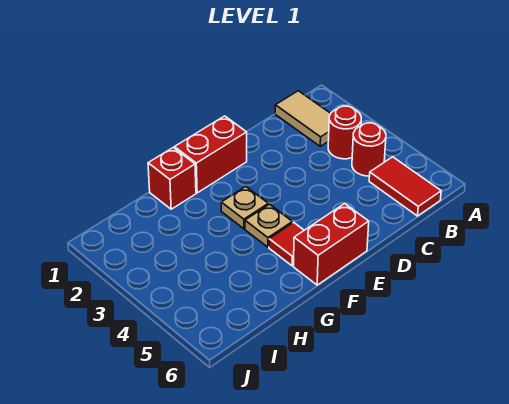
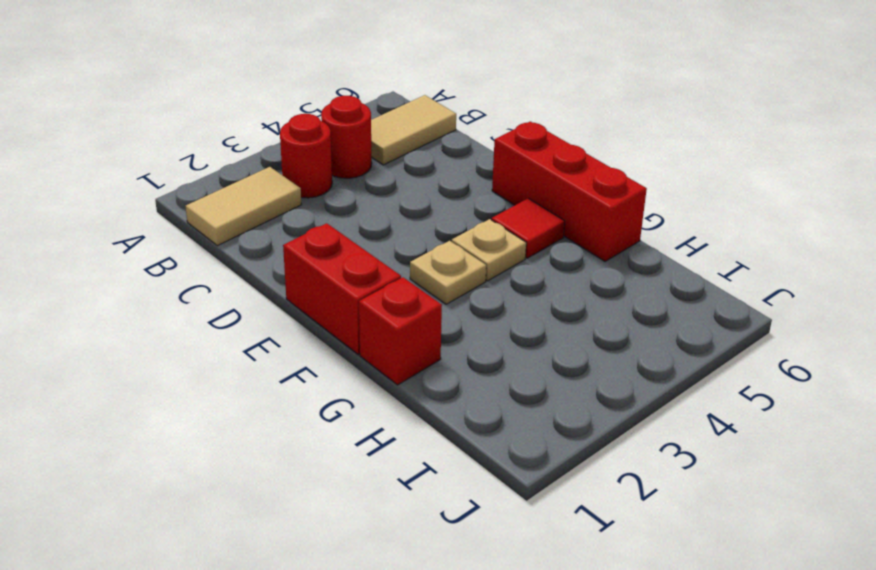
red 1x2 tile [369,157,441,216] -> tan 1x2 tile [371,95,456,165]
red 1x2 brick [294,204,369,285] -> red 1x3 brick [492,121,647,261]

